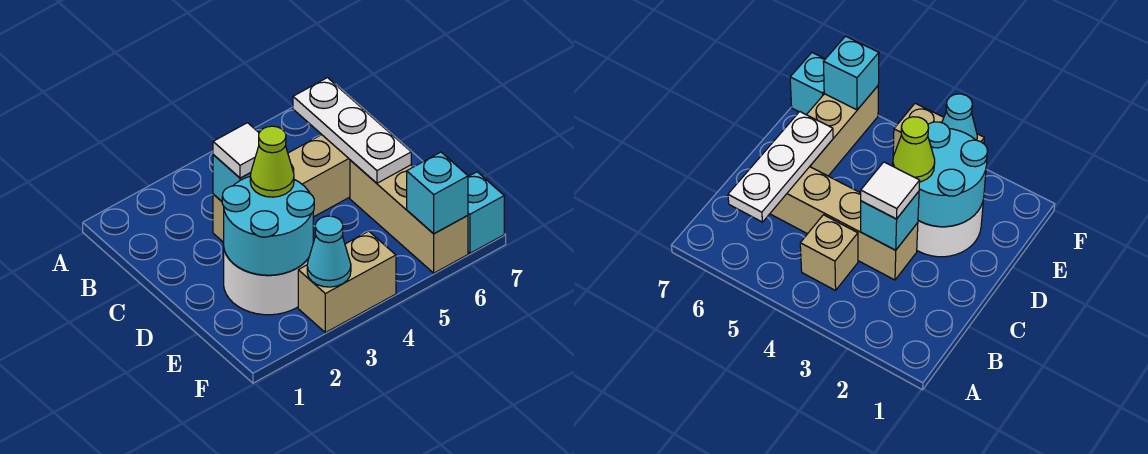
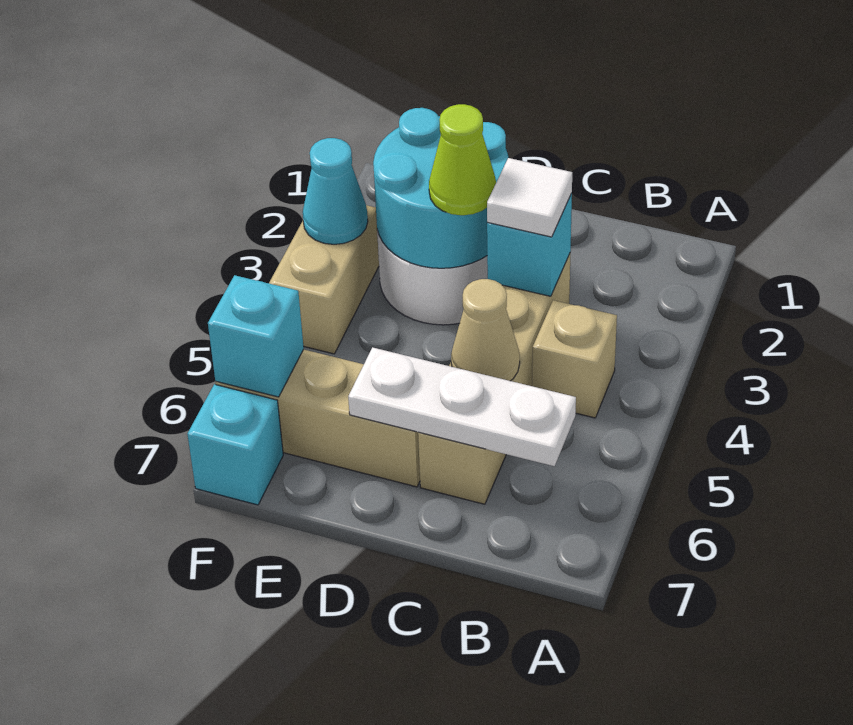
none -> tan 1x1 cone [451,279,520,381]

